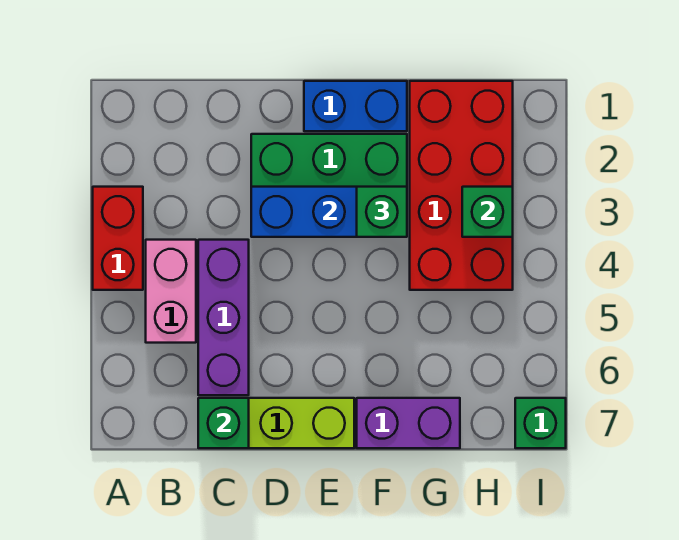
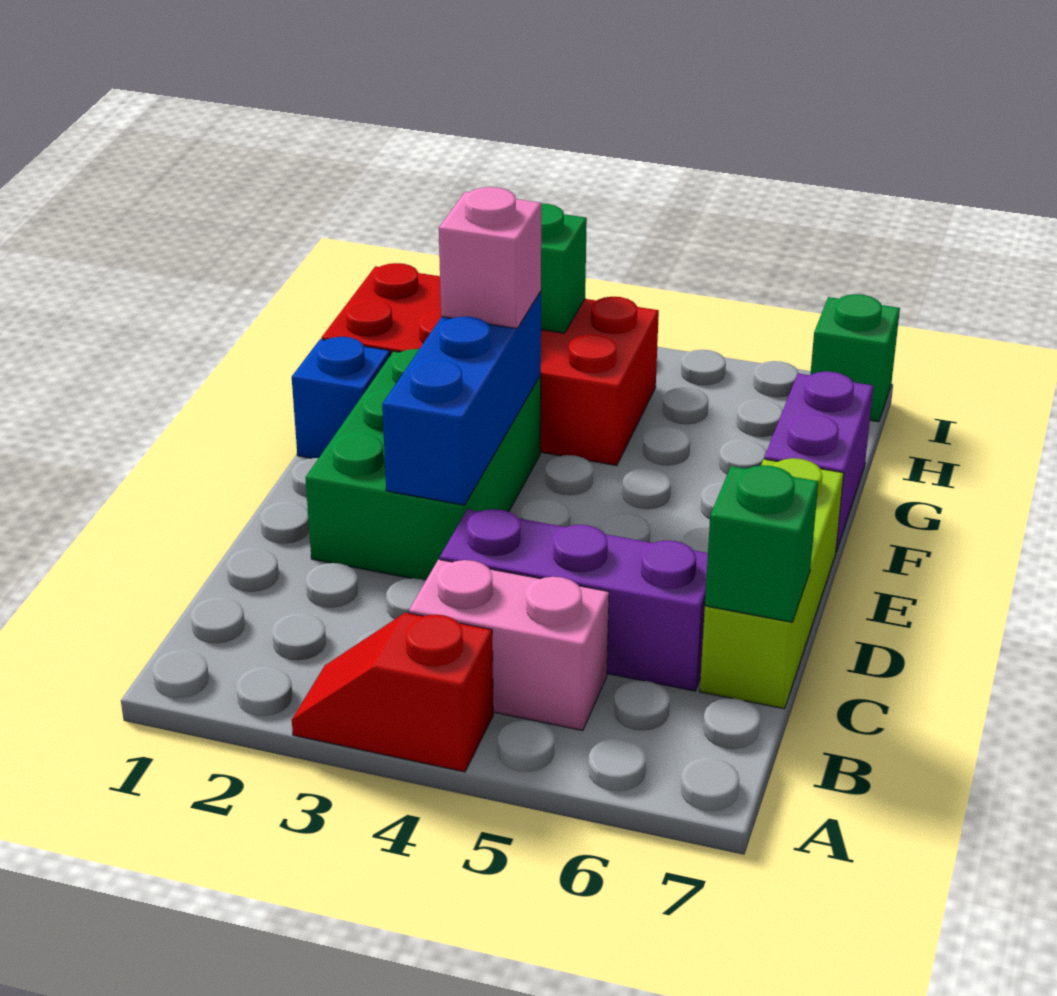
red 1x2 brick [93,187,143,290] -> red 1x2 slope [292,613,493,772]
blue 1x2 brick [304,81,407,131] -> blue 1x1 brick [292,337,390,458]
green 1x1 brick [357,187,407,237] -> pink 1x1 brick [439,187,541,329]

